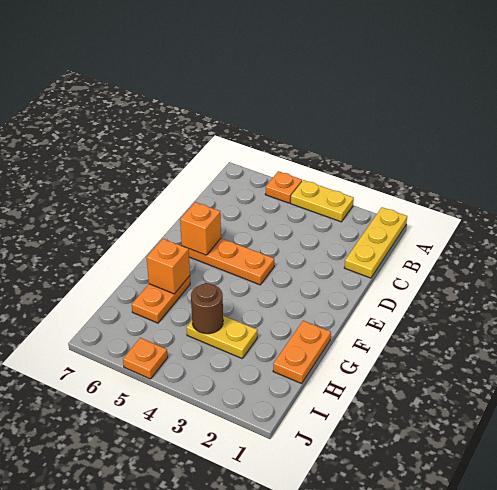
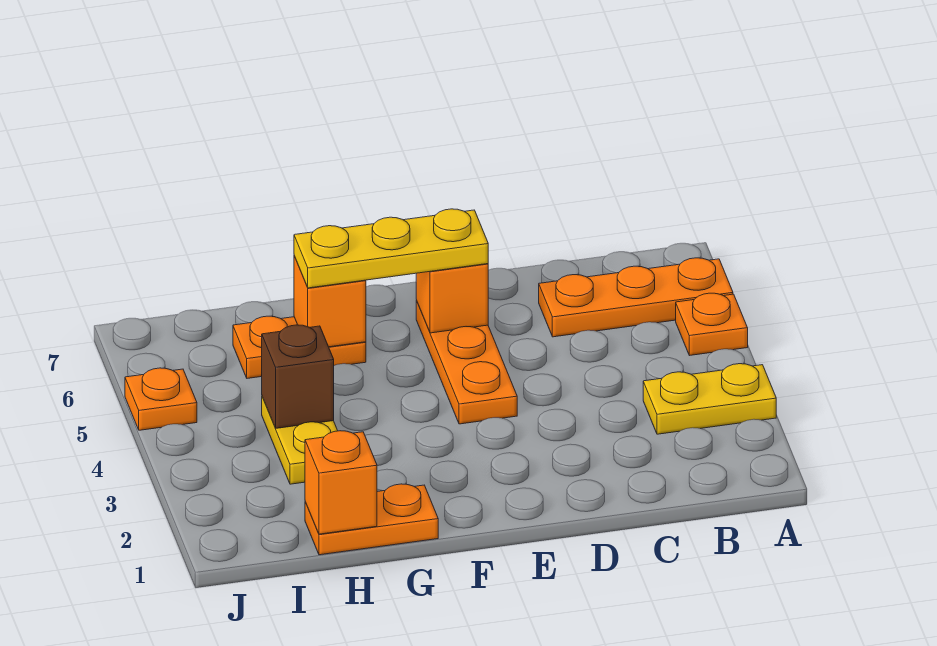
yellow 1x3 plate [344,207,407,278] -> yellow 1x3 plate moved to [294,209,488,288]
yellow 1x2 plate [291,180,354,222] -> yellow 1x2 plate turned to [643,364,776,434]
none -> orange 1x3 plate [539,258,733,337]
none -> orange 1x1 brick [305,431,377,534]
brown 1x1 round brick [191,283,223,334] -> brown 1x1 brick [262,325,334,428]

